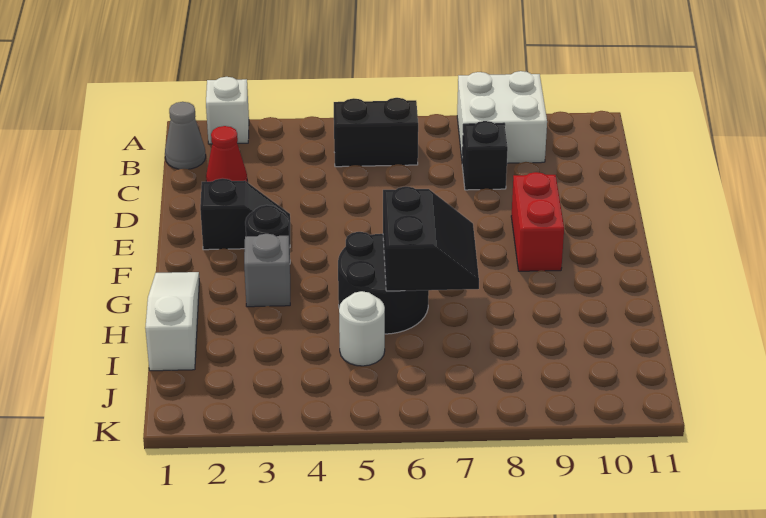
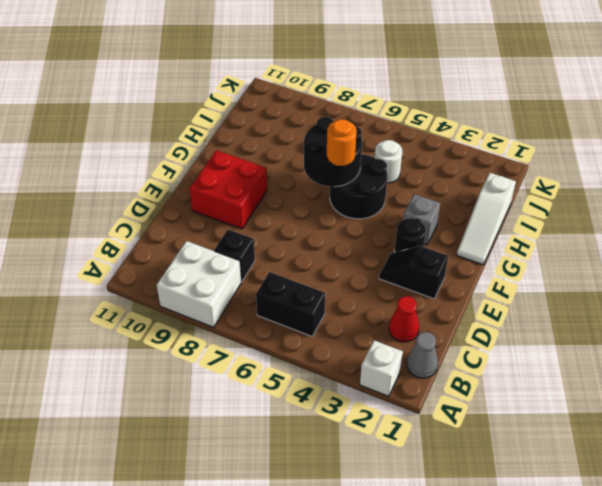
red 1x2 brick [511,172,564,271] -> red 2x2 brick [189,150,267,229]
black 2x2 slope [383,187,479,291] -> black 2x2 round brick [304,117,362,187]
none -> orange 1x1 round brick [327,119,357,166]

